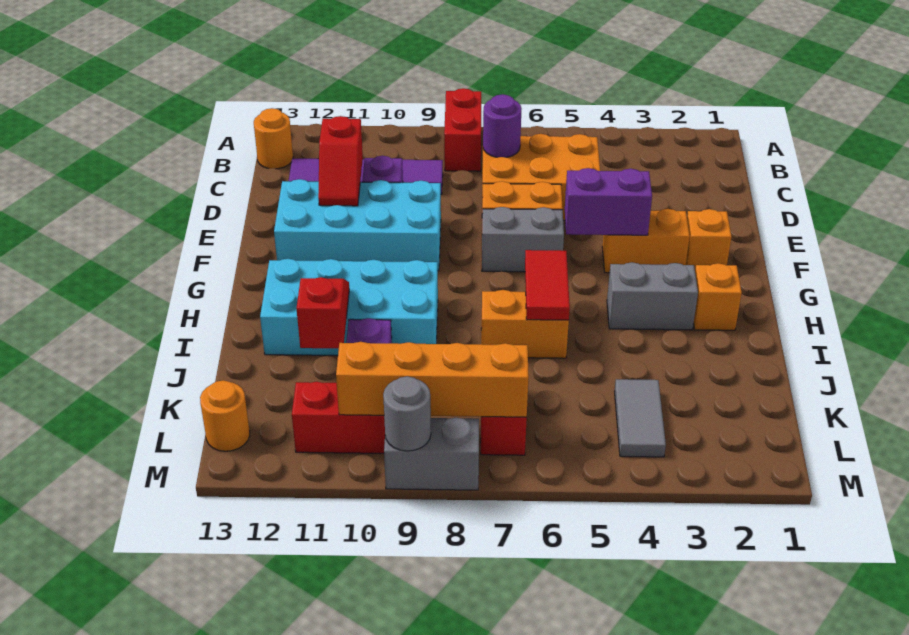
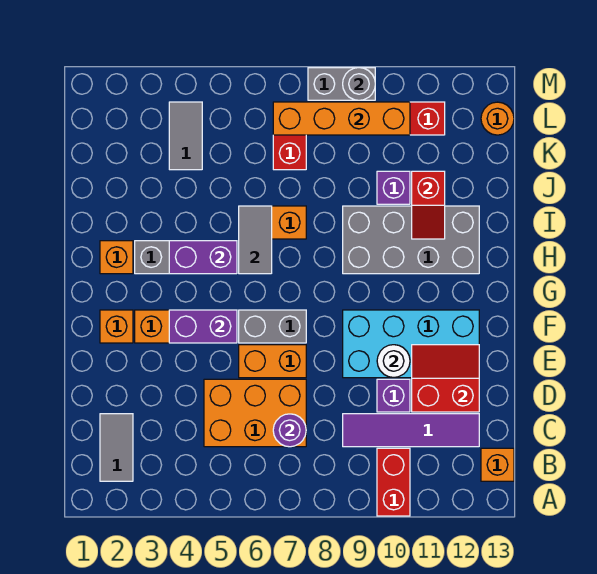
red 1x2 brick [444,88,481,171] -> red 1x2 brick moved to [377,448,410,516]
none -> grey 1x2 tile [100,414,133,481]
orange 1x1 round brick [254,108,293,169] -> orange 1x1 brick [481,448,514,481]
red 1x2 slope [318,116,363,206] -> red 2x2 slope [412,345,479,412]
none -> white 1x1 round brick [377,345,410,378]
none -> purple 1x2 brick [169,241,237,274]
red 1x2 tile [525,250,570,320] -> grey 1x2 tile [239,206,272,274]
cyan 2x4 brick [260,259,438,355] -> grey 2x4 brick [343,206,479,274]

